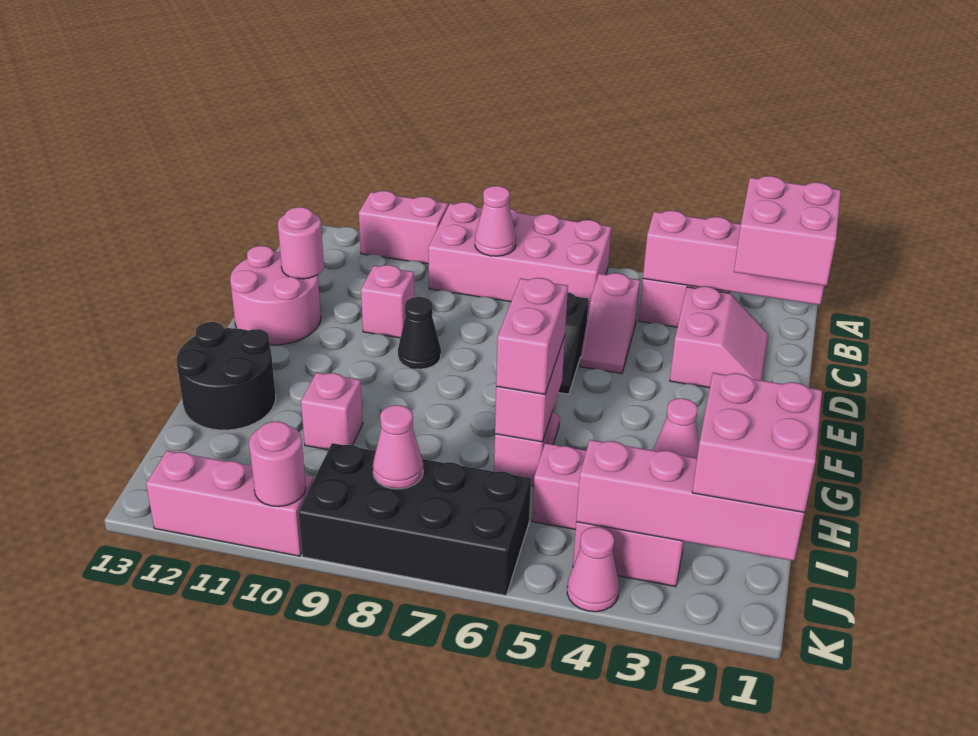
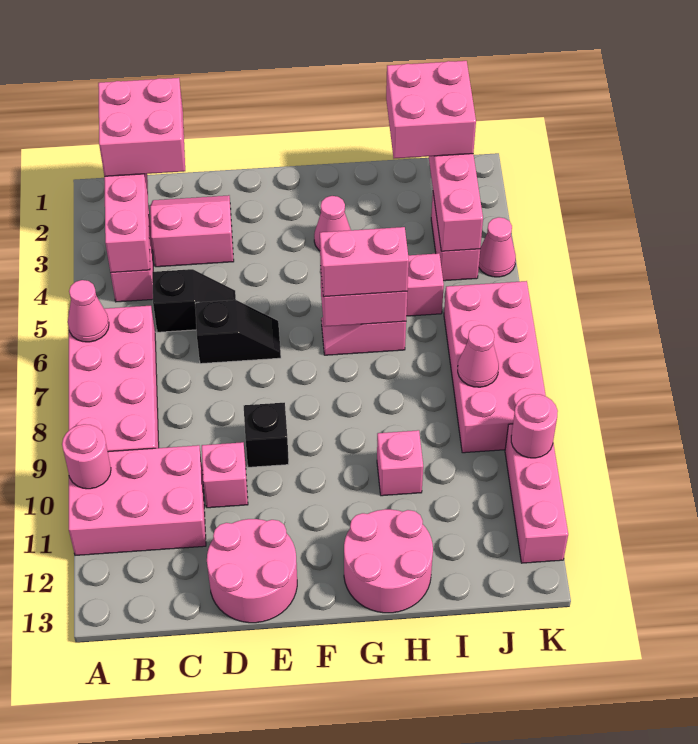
pink 1x2 brick [359,191,448,264] -> pink 2x3 brick [69,445,206,555]
pink 1x1 cone [475,186,516,256] -> pink 1x1 cone moved to [68,280,109,342]
pink 1x2 slope [580,273,640,374] -> black 1x2 slope [152,269,236,332]
pink 1x1 round brick [278,207,324,279] -> pink 1x1 round brick moved to [62,424,111,489]
black 1x1 cone [398,297,441,369] -> black 1x1 brick [244,403,289,467]
black 2x2 round brick [176,322,276,430] -> pink 2x2 round brick [344,509,433,613]
black 2x4 brick [298,443,531,595] -> pink 2x4 brick [444,281,546,453]

